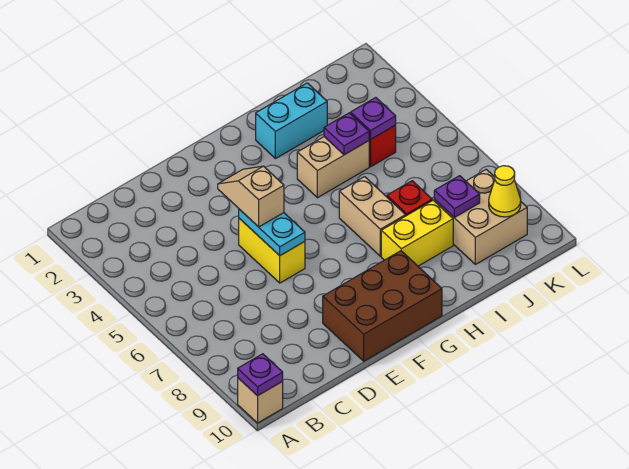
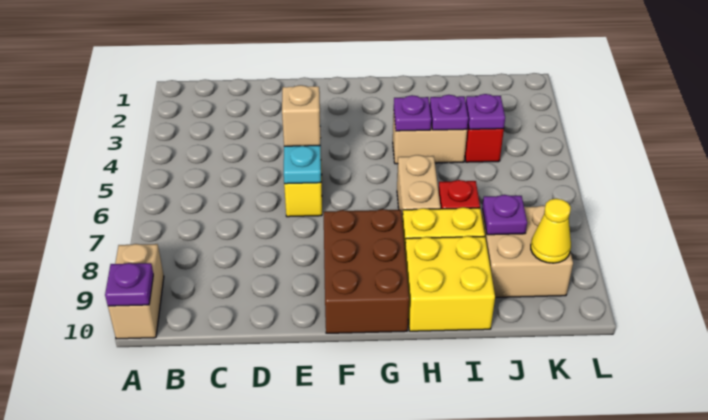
tan 1x1 brick [238,378,283,423] -> tan 1x2 brick [108,244,164,339]
brown 2x3 brick [323,251,442,361] -> brown 2x3 brick turned to [324,209,409,333]
cyan 1x2 brick [256,83,327,159] -> none
none -> purple 1x1 plate [394,95,431,131]
none -> yellow 2x2 brick [405,236,495,331]

